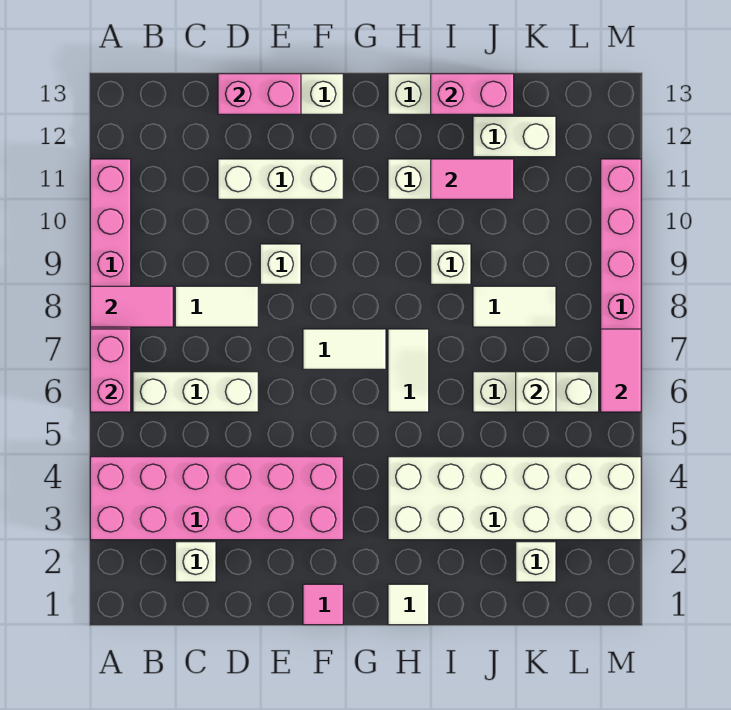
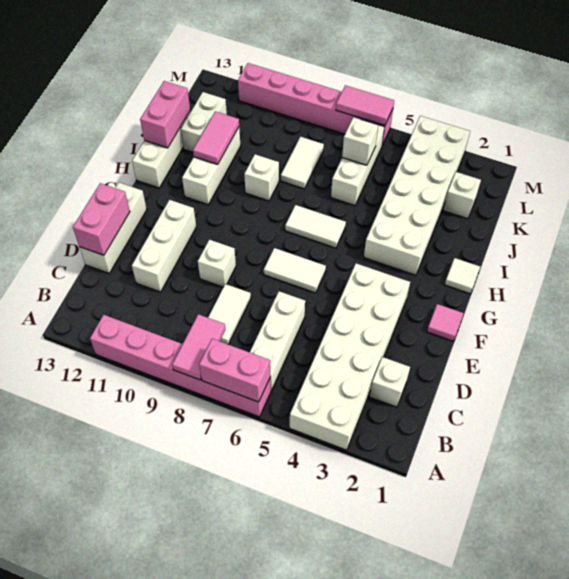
pink 2x6 brick [90,457,343,540] -> white 2x6 brick [290,263,410,450]
white 1x2 tile [303,329,386,369] -> white 1x2 tile turned to [264,248,326,293]

